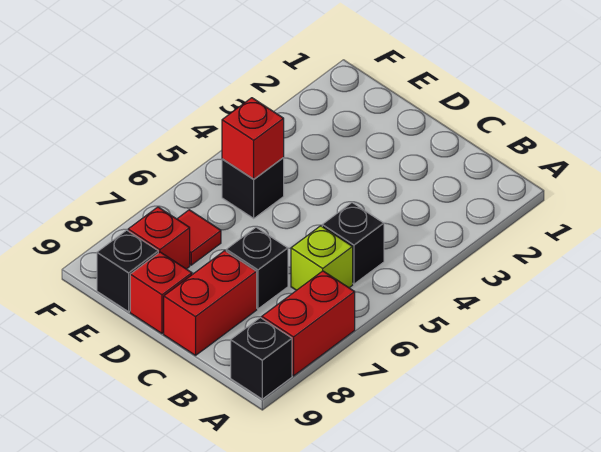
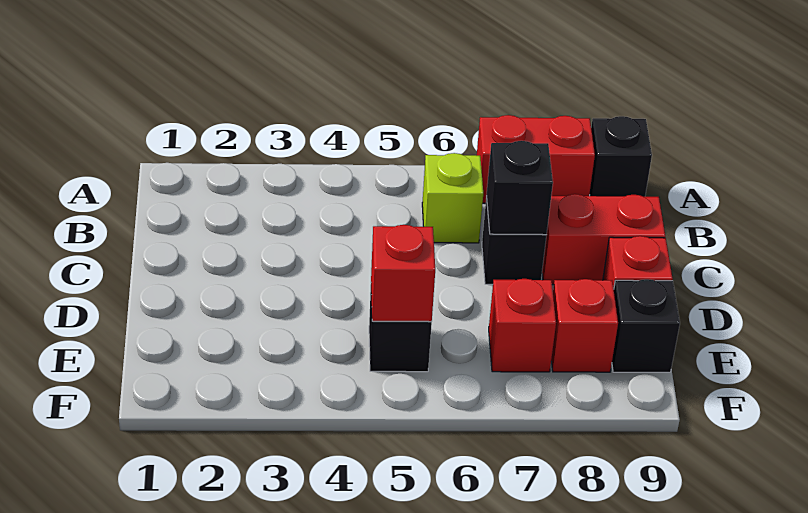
black 1x1 brick [322,203,384,284] -> black 1x1 brick moved to [487,141,553,235]
red 1x1 tile [177,210,221,265] -> red 1x1 brick [489,279,556,372]

